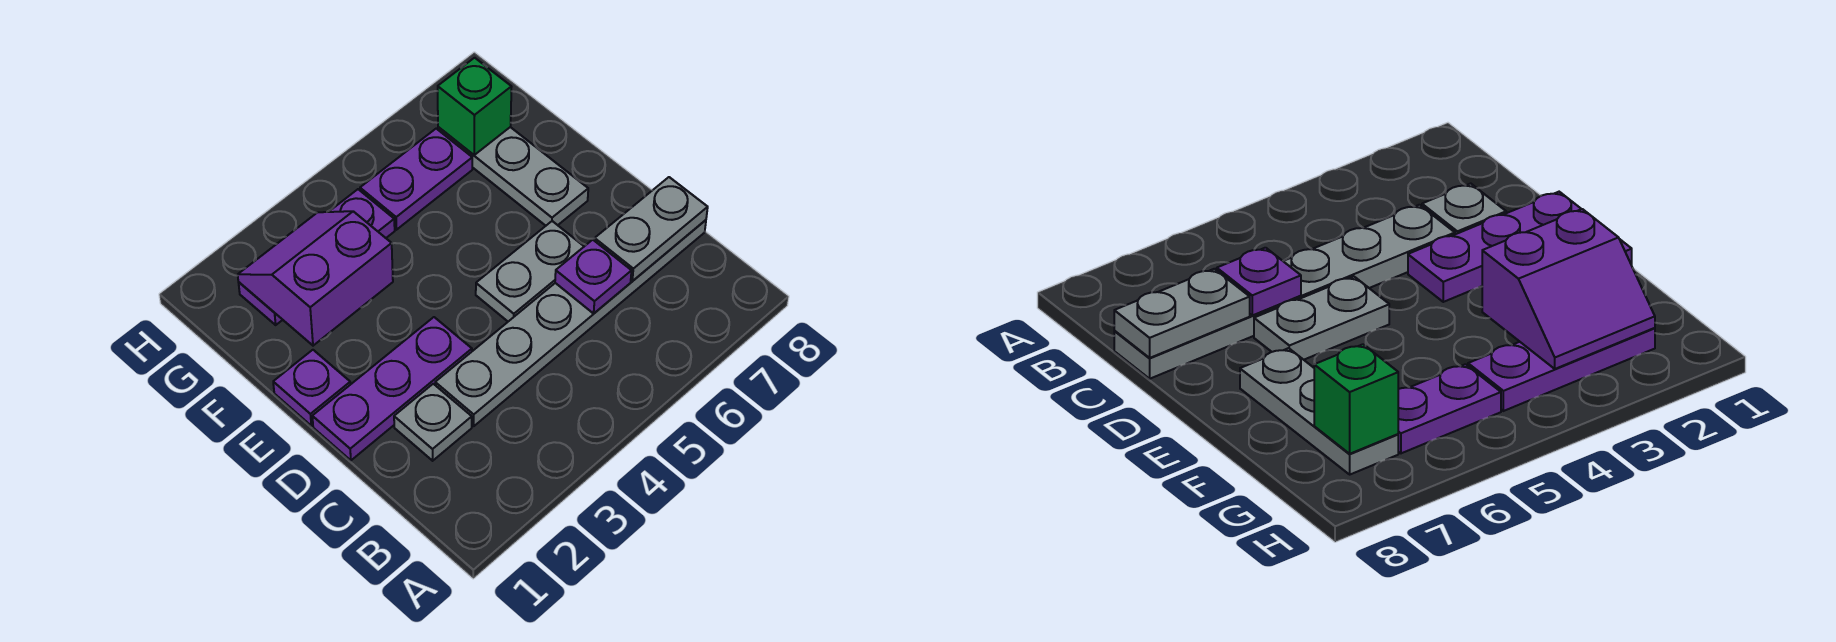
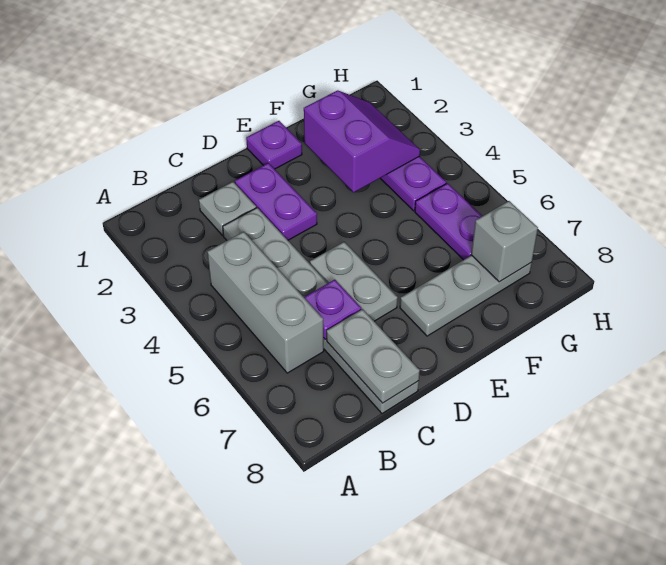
none -> grey 1x3 brick [208,232,324,373]
purple 1x3 plate [312,317,472,460] -> purple 1x2 plate [235,163,317,240]
green 1x1 brick [438,58,511,155] -> grey 1x1 brick [471,201,538,282]

